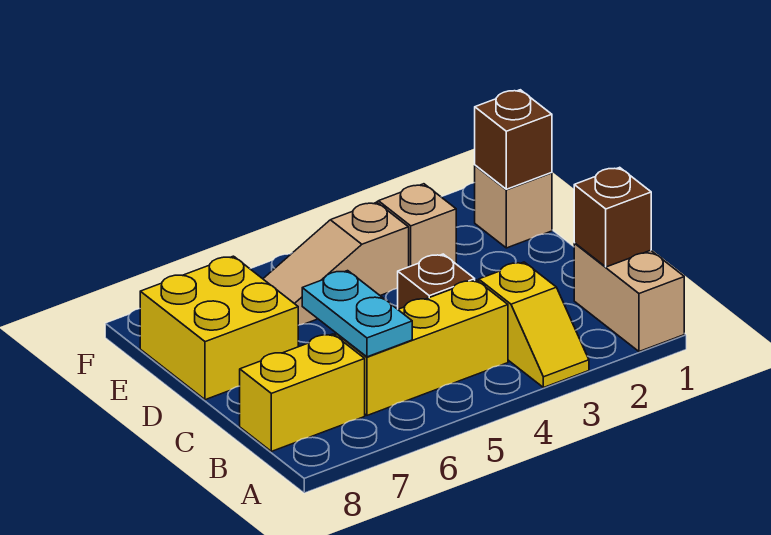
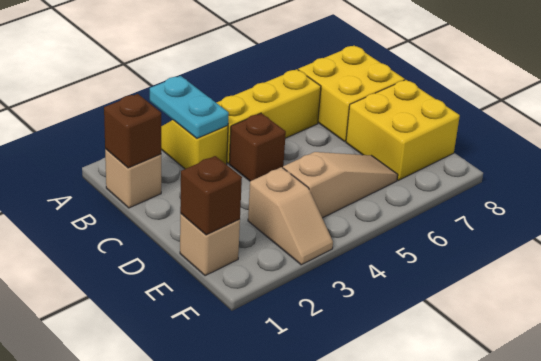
tan 1x2 brick [574,243,684,352] -> tan 1x1 brick [105,149,161,208]
cyan 1x2 plate [302,271,412,357] -> cyan 1x2 plate moved to [150,76,229,139]
yellow 1x2 brick [240,334,365,451] -> yellow 2x2 brick [298,46,405,141]

